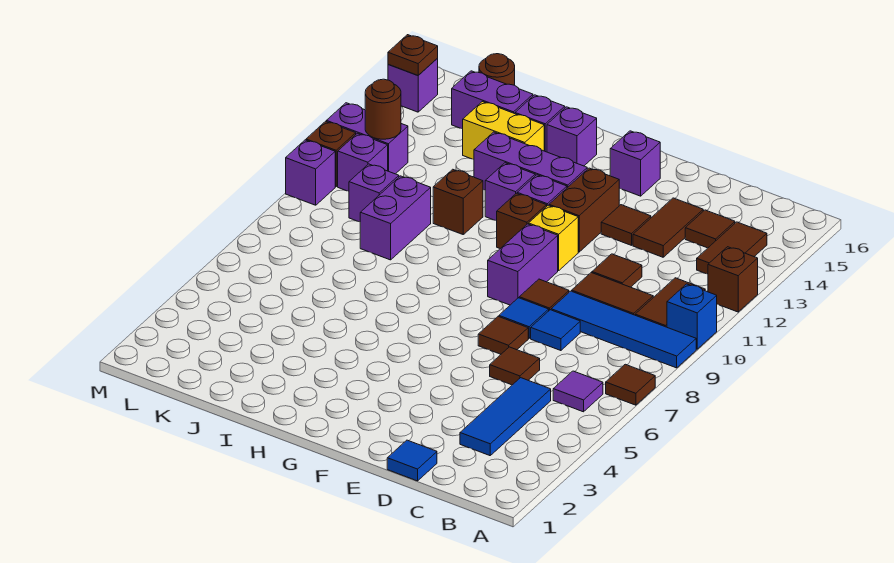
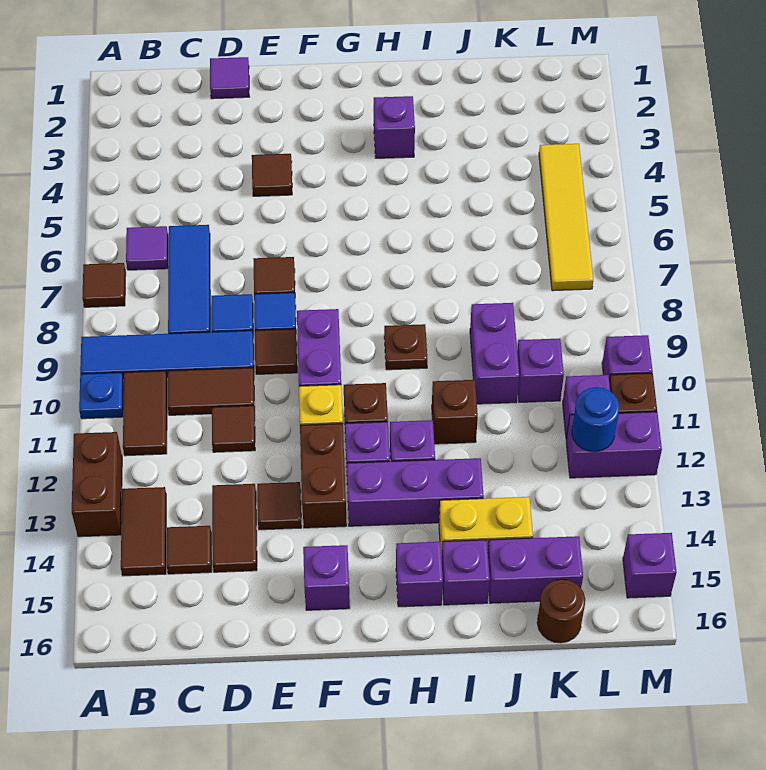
blue 1x1 brick [667,284,717,349] -> blue 1x1 plate [79,373,124,419]
brown 1x1 brick [708,247,758,312] -> brown 1x2 brick [72,432,122,537]
blue 1x3 tile [460,378,551,456] -> blue 1x3 tile moved to [168,225,210,334]
blue 1x1 tile [387,440,437,481] -> purple 1x1 tile [210,57,249,99]
brown 1x1 tile [490,347,540,385] -> brown 1x1 tile moved to [252,154,292,196]
none -> purple 1x1 brick [374,96,415,158]
none -> yellow 1x4 tile [539,144,593,291]
brown 1x1 round brick [365,79,401,139] -> blue 1x1 round brick [572,387,620,452]
brown 1x1 plate [388,35,438,75] -> brown 1x1 plate moved to [384,324,427,370]

